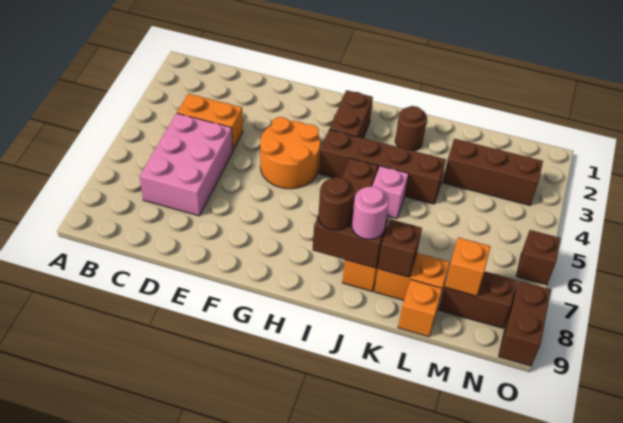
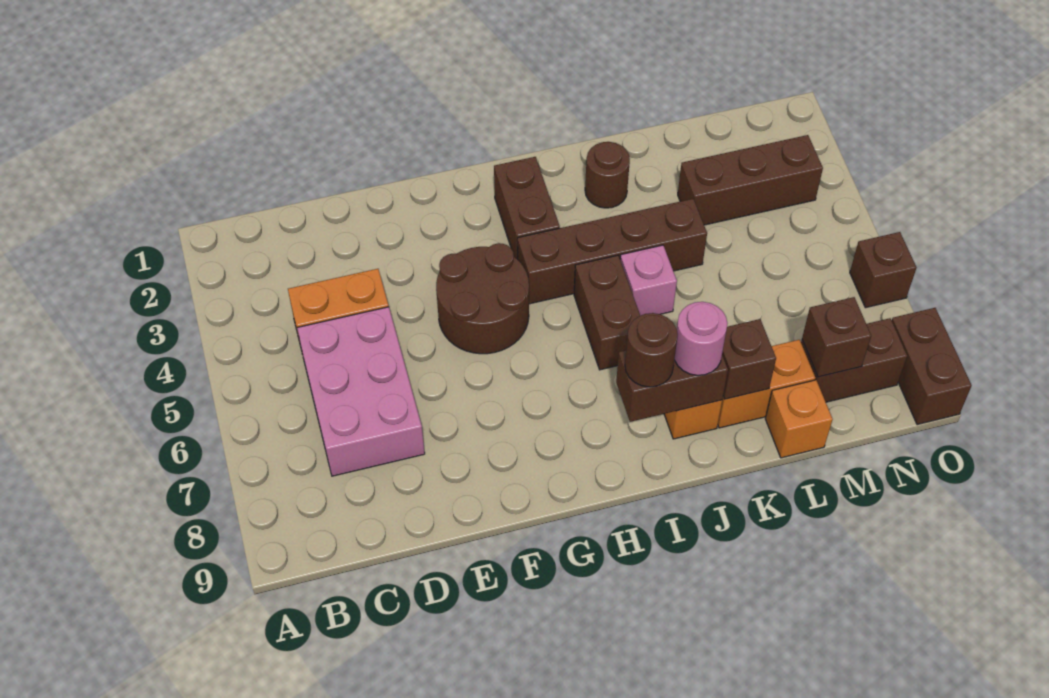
orange 2x2 round brick [260,117,320,189] -> brown 2x2 round brick [436,243,529,354]
orange 1x1 brick [445,237,491,296] -> brown 1x1 brick [802,297,871,377]

